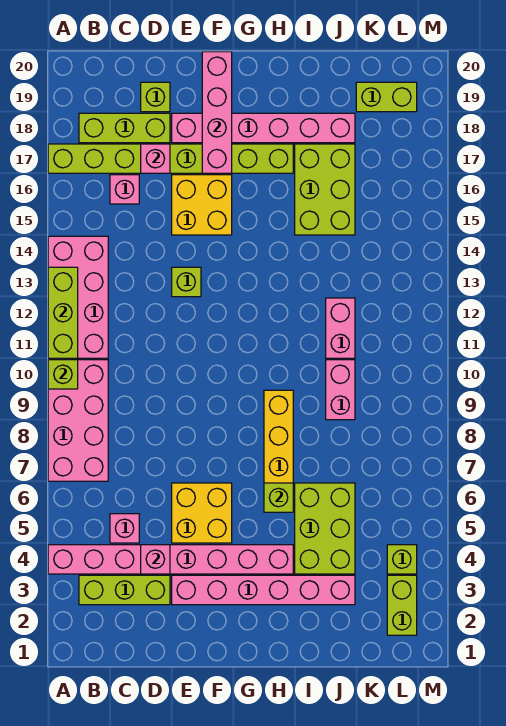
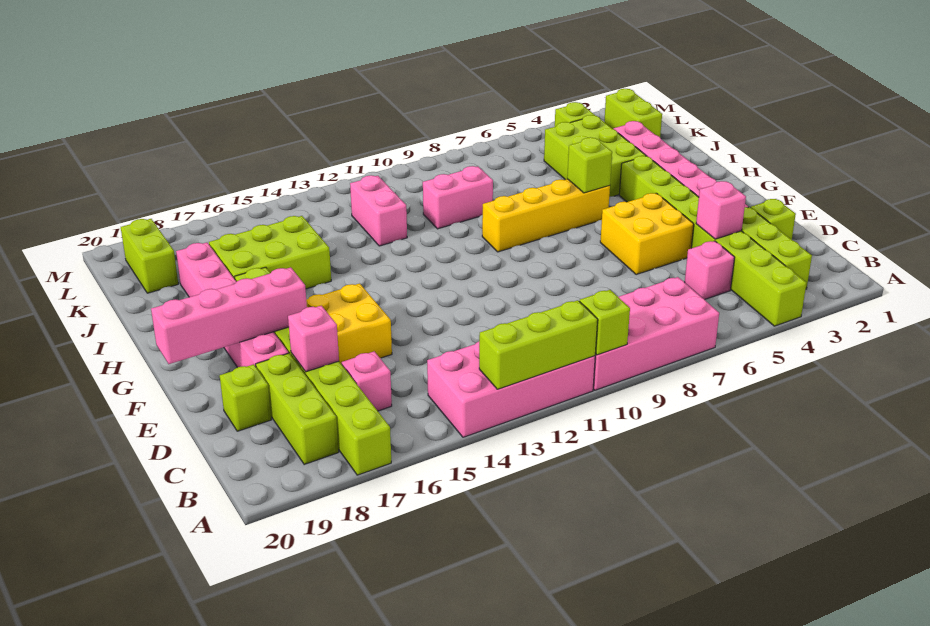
pink 1x8 brick [48,545,293,574] -> lime 1x8 brick [619,156,806,326]
lime 1x1 brick [172,267,201,297] -> lime 1x1 brick moved to [751,199,796,240]
lime 2x3 brick [295,483,355,574] -> lime 2x3 brick turned to [544,115,646,197]
pink 1x2 brick [326,298,355,358] -> pink 1x2 brick turned to [350,175,407,246]
lime 1x2 brick [387,575,417,635] -> lime 1x2 brick turned to [604,89,662,137]

